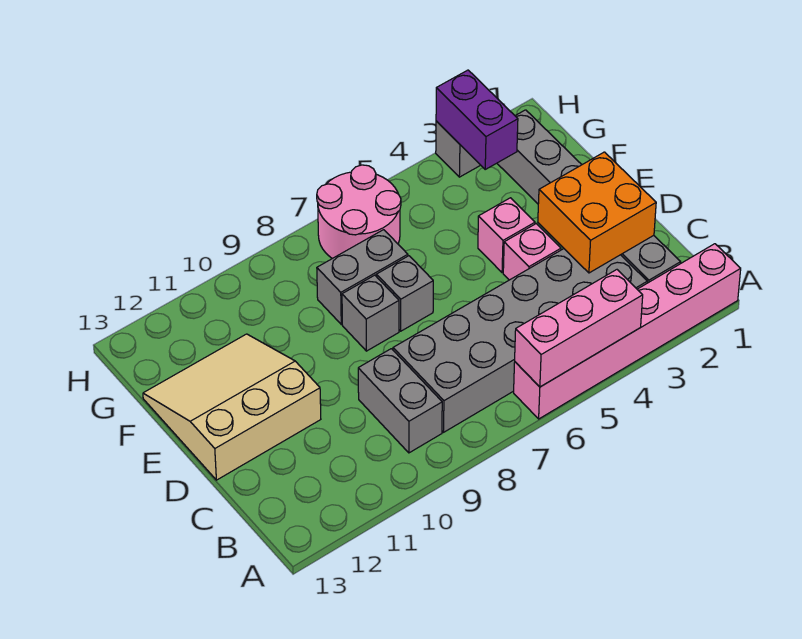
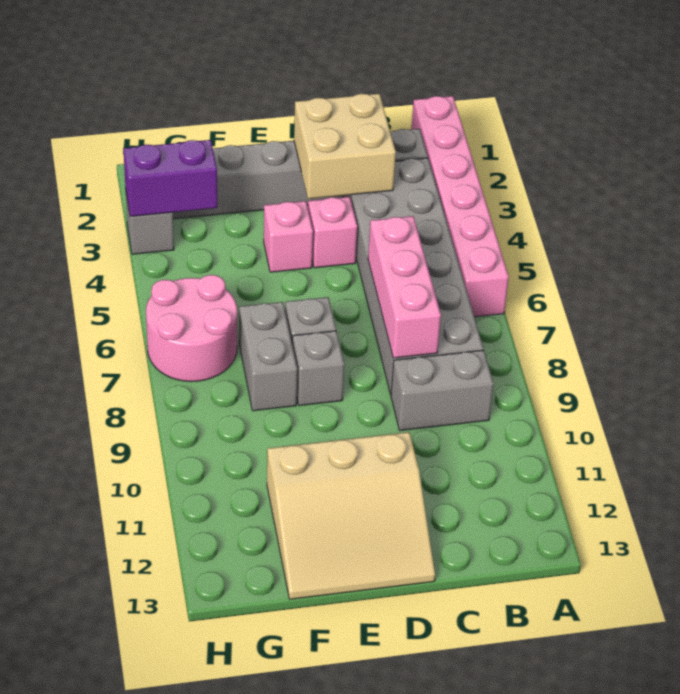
pink 1x3 brick [515,270,643,387] -> pink 1x3 brick moved to [368,216,441,358]
orange 2x2 brick [538,152,656,273] -> tan 2x2 brick [294,94,396,199]
tan 3x3 slope [143,334,321,480] -> tan 3x3 slope turned to [267,432,435,599]

